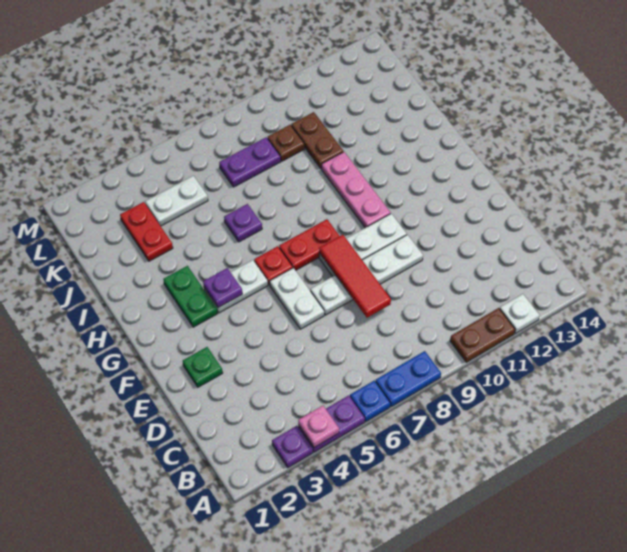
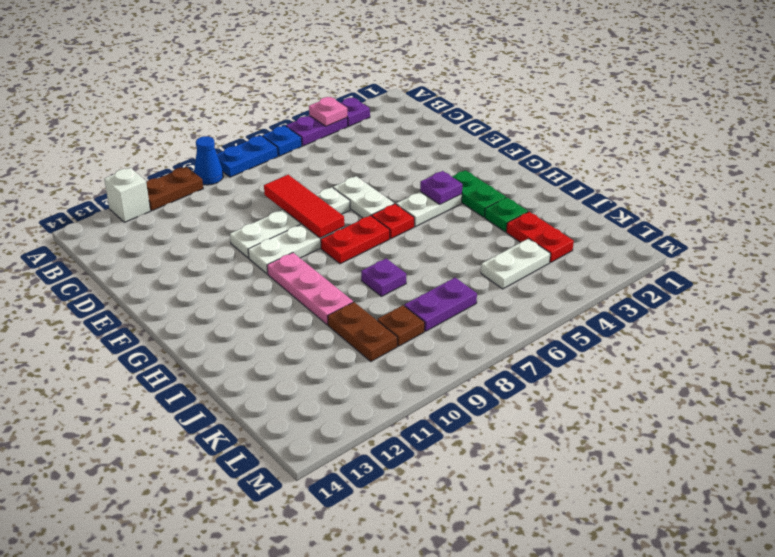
none -> blue 1x1 cone [194,136,223,185]
white 1x1 plate [500,294,539,333] -> white 1x1 brick [104,168,150,222]
green 1x1 plate [183,347,223,387] -> green 1x1 plate moved to [485,198,528,232]
purple 1x1 plate [224,204,262,242] -> purple 1x1 plate moved to [361,259,406,296]

